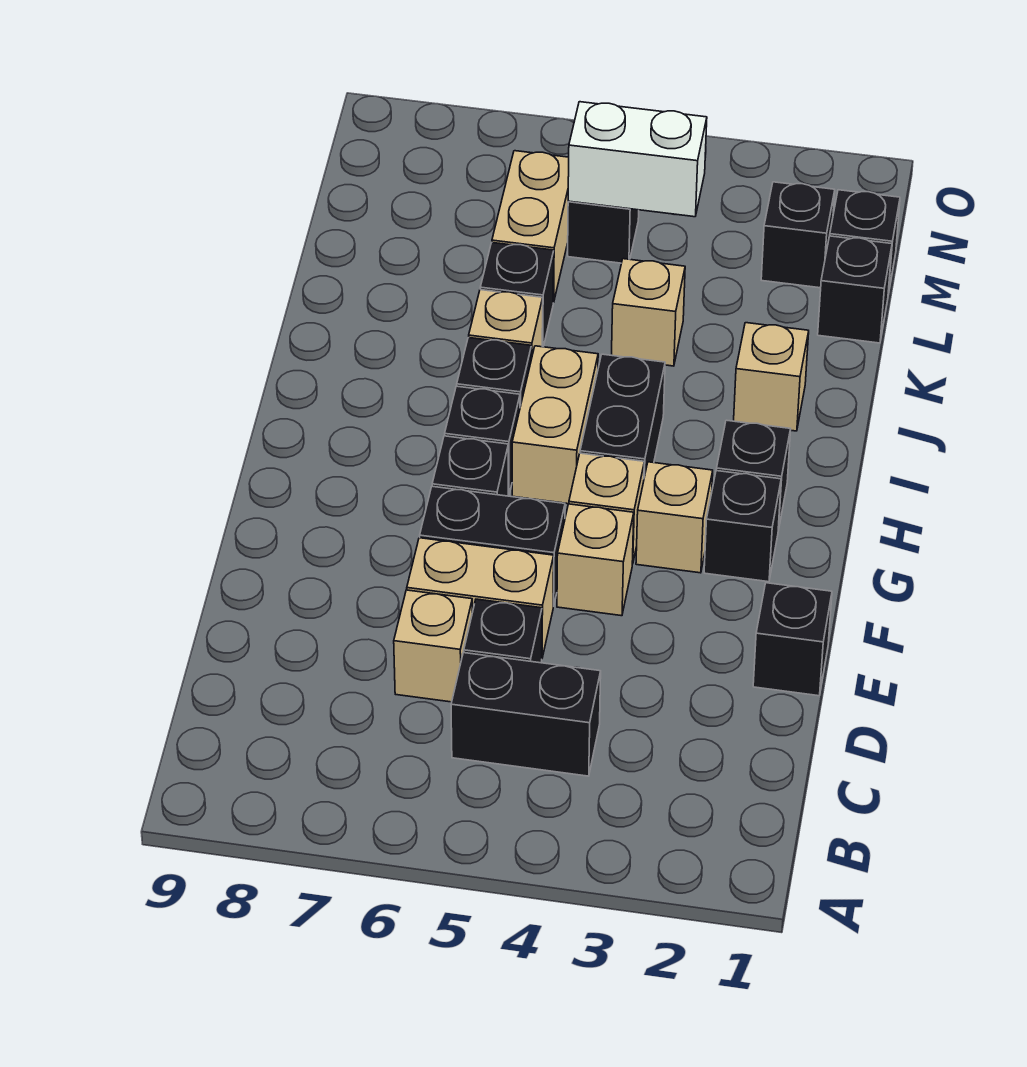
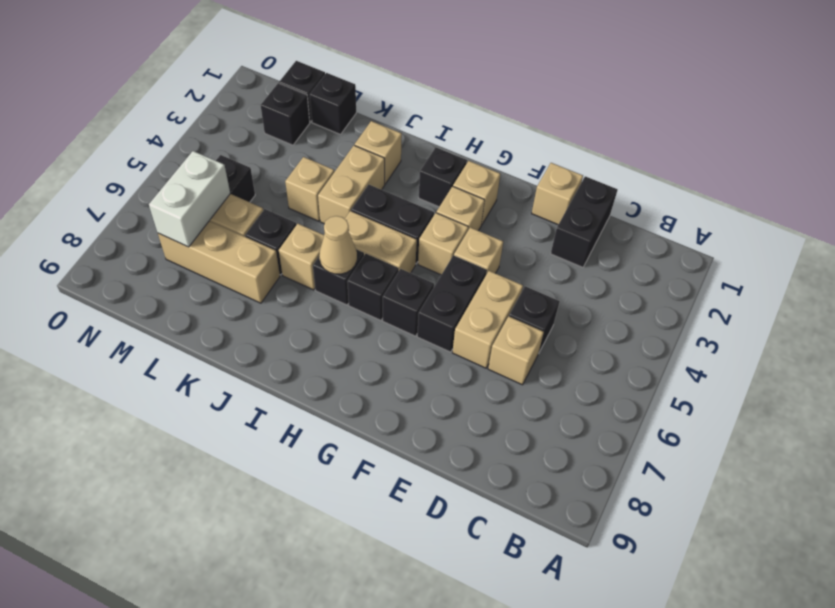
black 1x2 brick [451,653,601,776] -> black 1x2 brick moved to [551,176,618,267]
black 1x1 brick [753,583,832,696] -> tan 1x1 brick [532,163,583,225]
black 1x1 brick [704,471,781,582] -> tan 1x1 brick [453,161,500,225]
none -> tan 1x1 cone [319,216,357,274]
none -> tan 1x2 brick [318,145,385,224]
none -> tan 1x3 brick [158,221,280,303]
white 1x2 brick [568,102,707,217] -> white 1x2 brick moved to [149,151,230,247]

